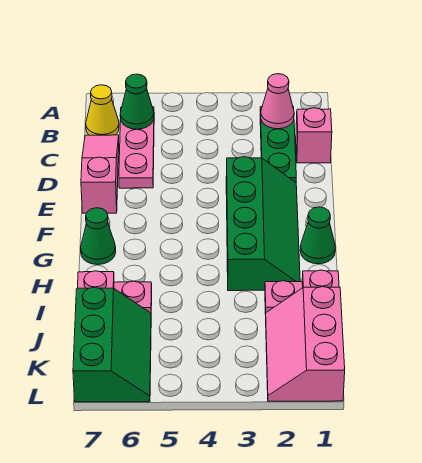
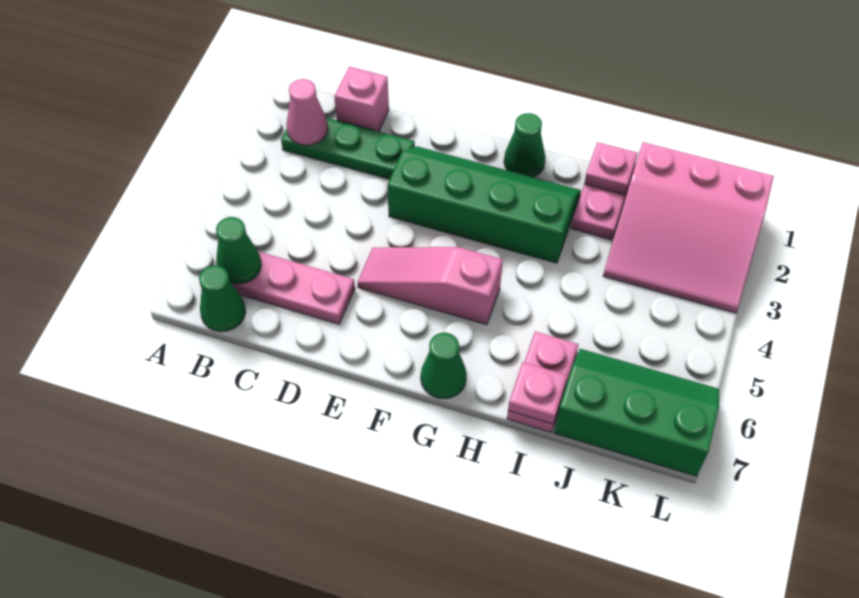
yellow 1x1 cone [86,85,119,135] -> green 1x1 cone [199,266,246,332]
pink 1x3 slope [81,135,119,213] -> pink 1x3 slope moved to [357,247,503,325]
pink 2x3 slope [266,287,345,401] -> pink 3x3 slope [603,142,774,313]

